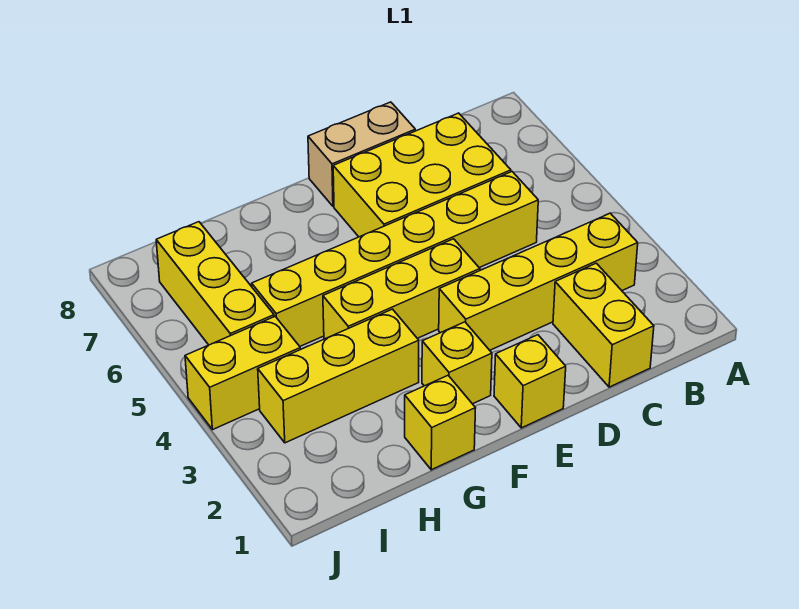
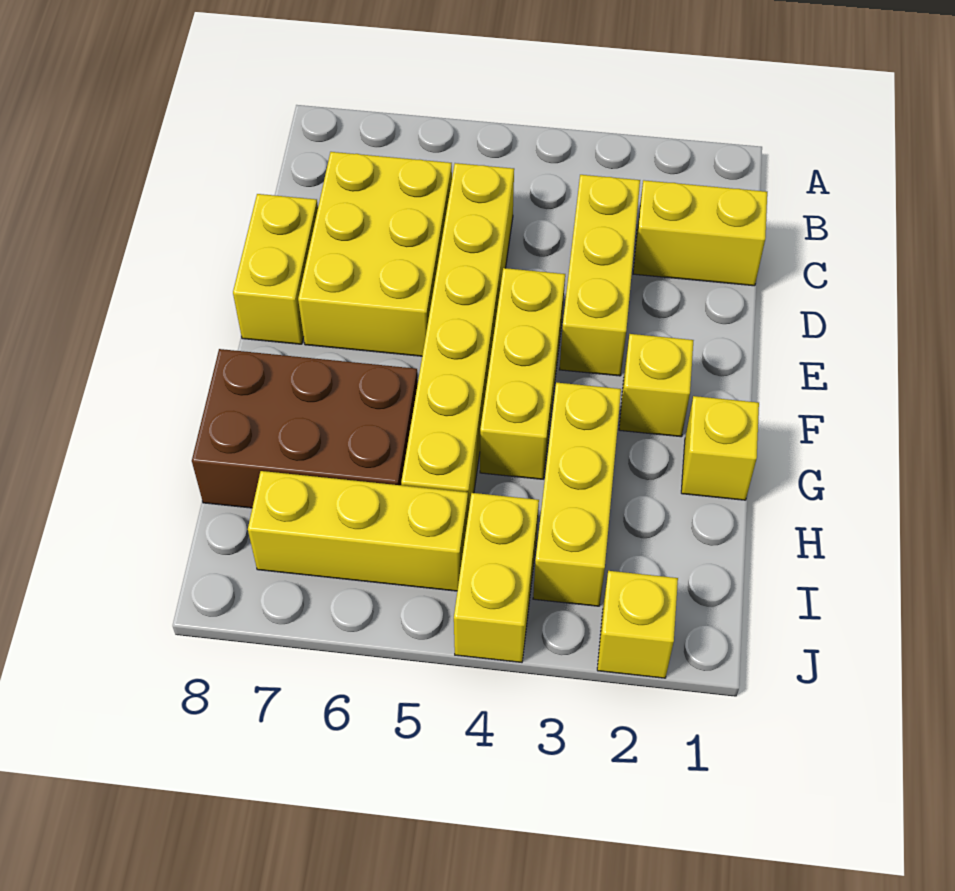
yellow 1x4 brick [439,213,638,350] -> yellow 1x3 brick [559,175,640,376]
tan 1x2 brick [308,102,415,206] -> yellow 1x2 brick [233,194,318,344]
yellow 1x1 brick [494,335,566,428] -> yellow 1x1 brick moved to [597,571,678,678]
none -> brown 2x3 brick [192,349,418,508]

